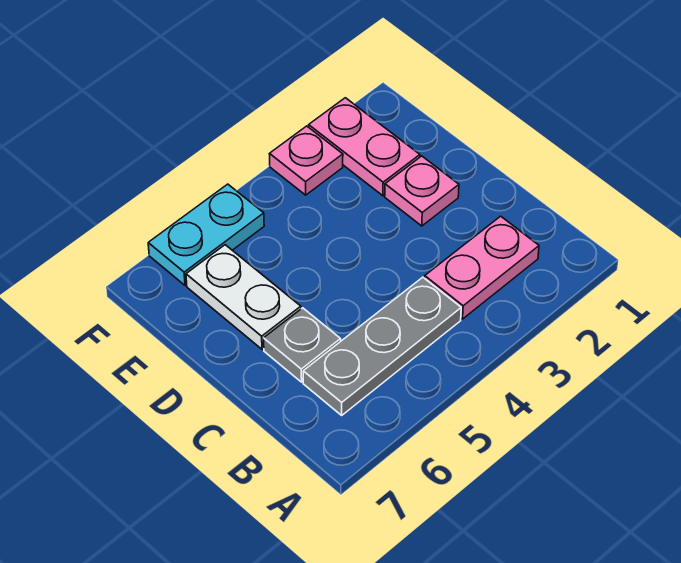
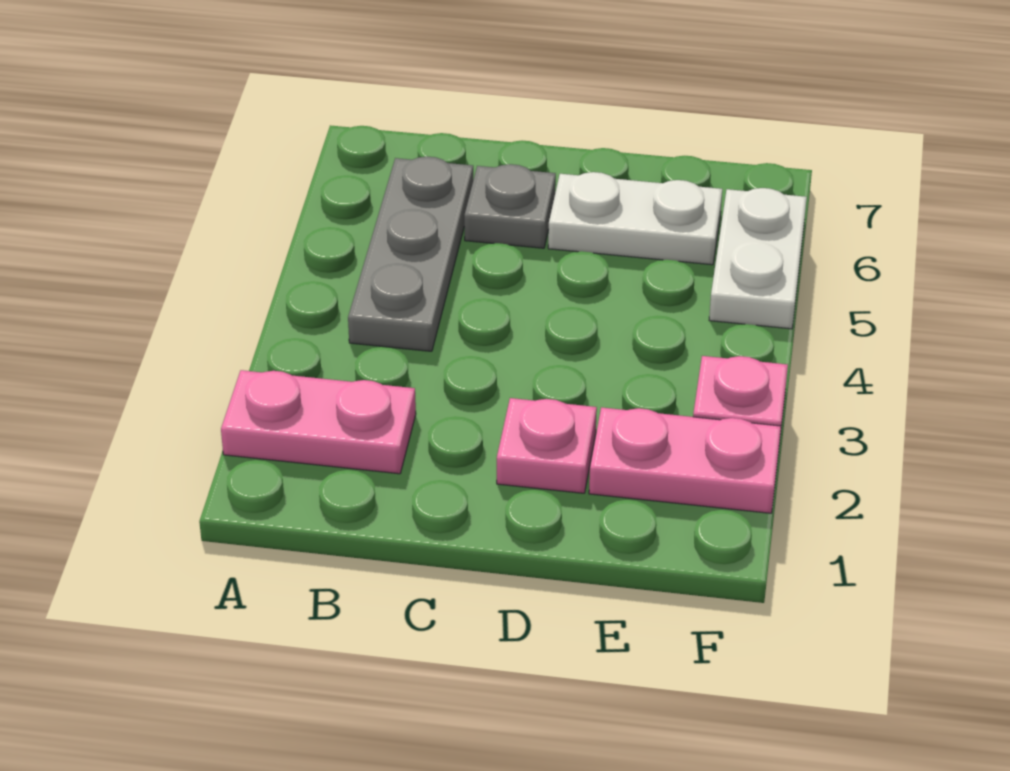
pink 1x2 plate [425,216,539,319] -> pink 1x2 plate turned to [221,370,416,474]
cyan 1x2 plate [148,184,264,285] -> white 1x2 plate [709,188,807,329]

